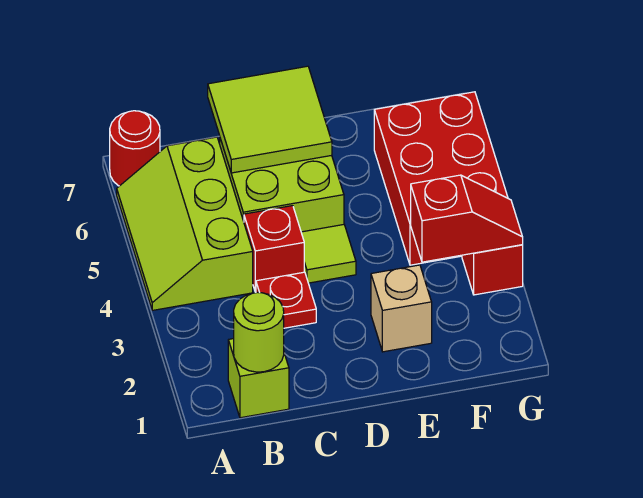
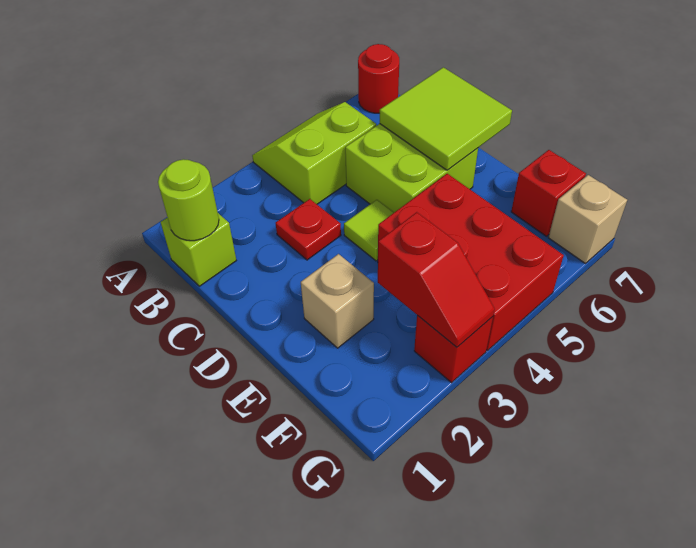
lime 2x3 slope [117,137,253,310] -> lime 2x2 slope [252,102,376,204]
red 1x1 brick [244,206,304,292] -> red 1x1 brick moved to [511,150,586,236]
red 2x3 brick [374,92,508,265] -> red 2x3 brick turned to [378,174,564,351]
none -> tan 1x1 brick [548,175,627,264]

